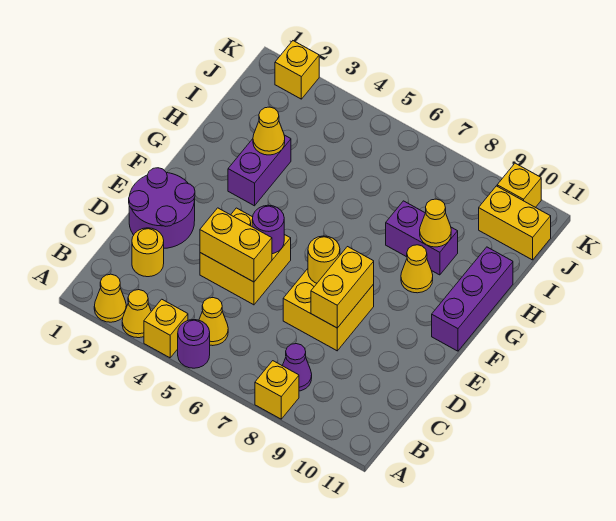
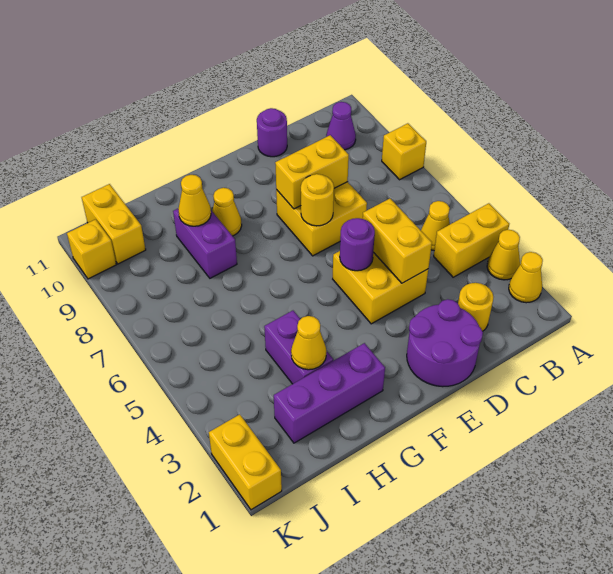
yellow 1x1 brick [144,299,188,358] -> yellow 1x2 brick [434,203,509,277]
purple 1x1 round brick [178,320,210,368] -> purple 1x1 round brick moved to [257,108,287,157]
purple 1x1 cone [283,344,312,391] -> purple 1x1 cone moved to [326,102,356,150]
purple 1x3 brick [432,247,513,351] -> purple 1x3 brick moved to [274,343,385,443]
purple 1x2 brick [228,135,291,206] -> purple 1x2 brick turned to [264,311,333,384]
yellow 1x1 brick [275,41,319,99] -> yellow 1x2 brick [209,414,282,510]

